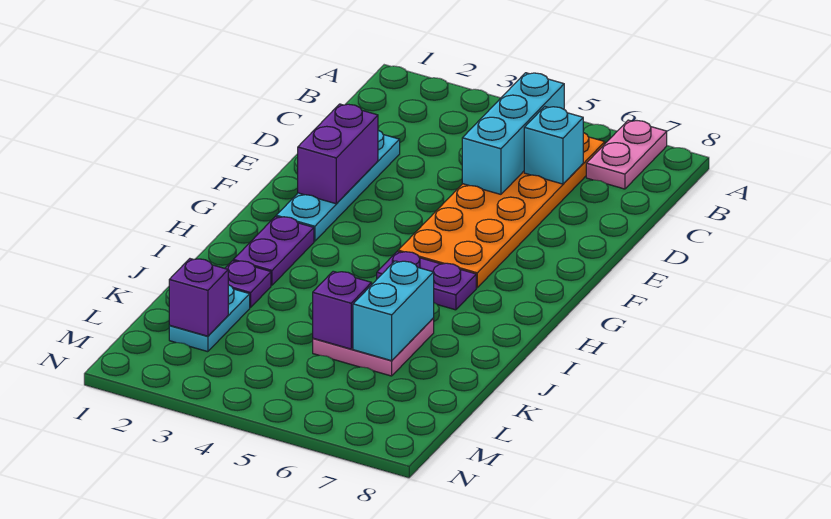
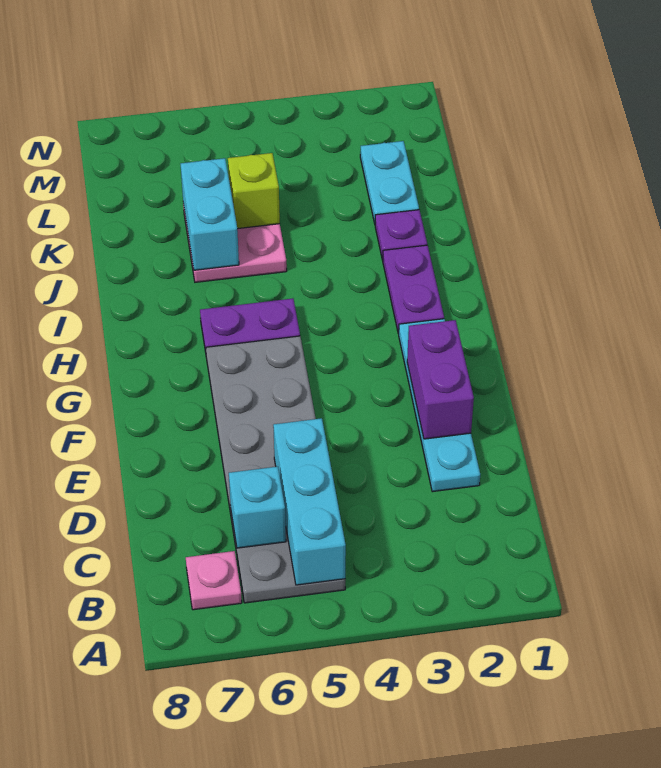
pink 1x2 plate [586,120,667,189] -> pink 1x1 plate [186,551,242,610]
orange 2x6 plate [398,133,605,288] -> grey 2x6 plate [206,336,345,603]
purple 1x1 brick [313,271,372,349] -> lime 1x1 brick [228,153,280,229]
purple 1x1 brick [169,259,228,336] -> none

